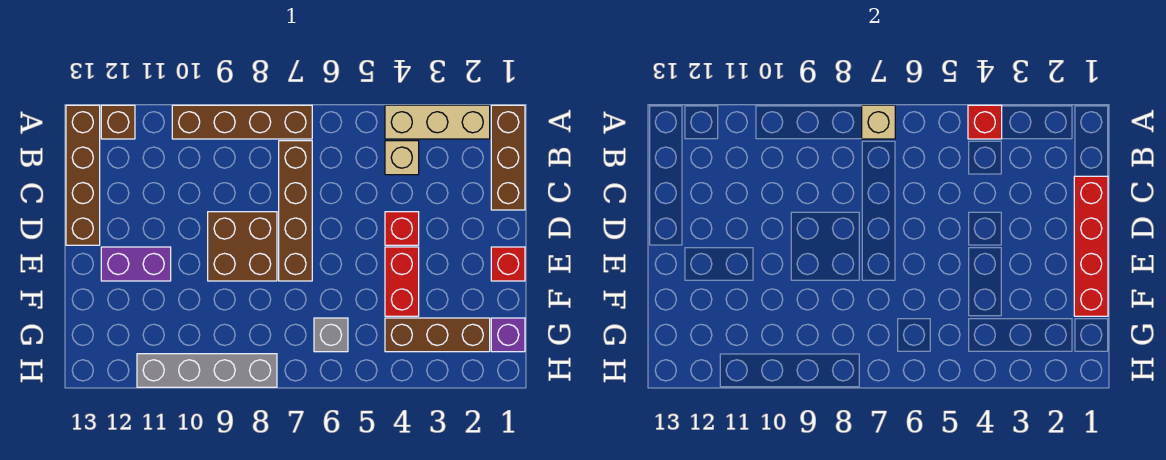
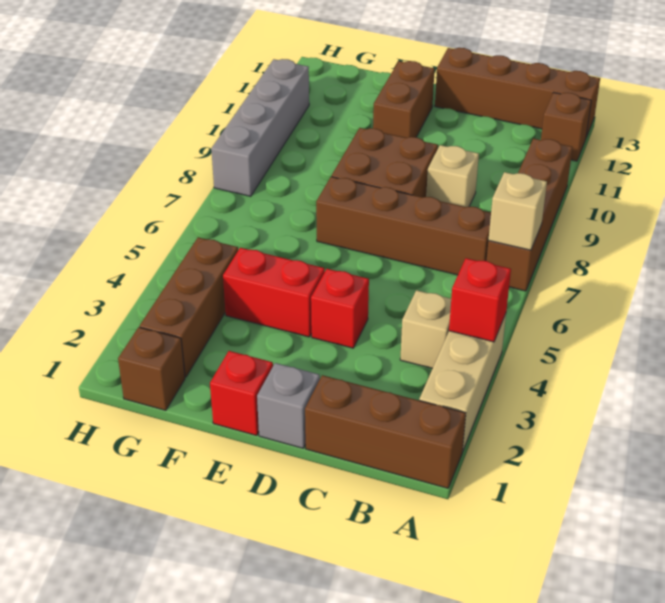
red 1x4 brick [1074,176,1108,316] -> none
none -> tan 1x1 brick [426,145,479,207]
purple 1x2 brick [101,247,171,281] -> brown 1x2 brick [373,61,435,138]
purple 1x1 brick [491,318,525,352] -> brown 1x1 brick [118,327,185,410]
grey 1x1 brick [314,318,348,352] -> grey 1x1 brick moved to [257,363,320,448]

